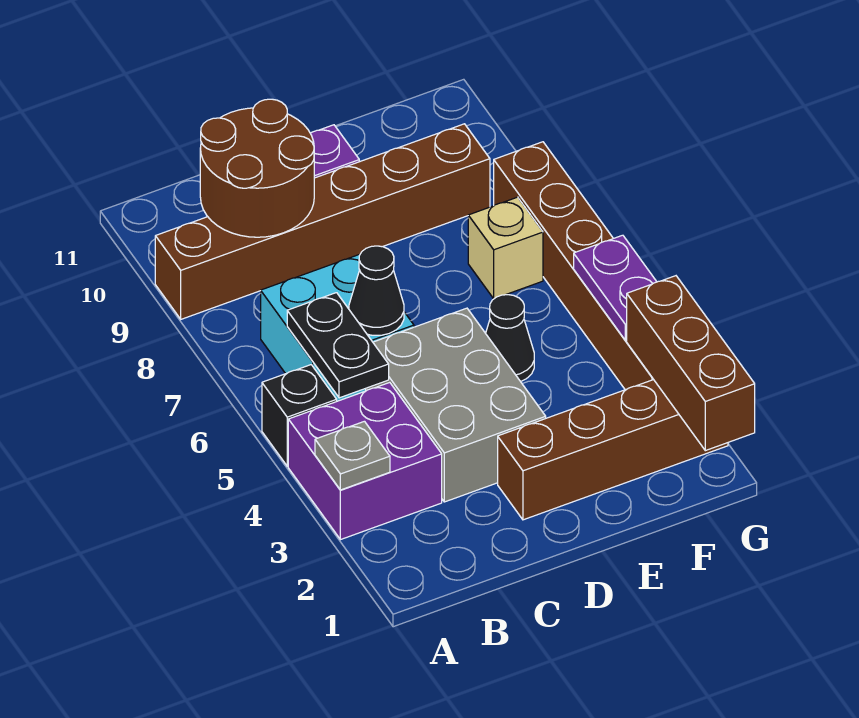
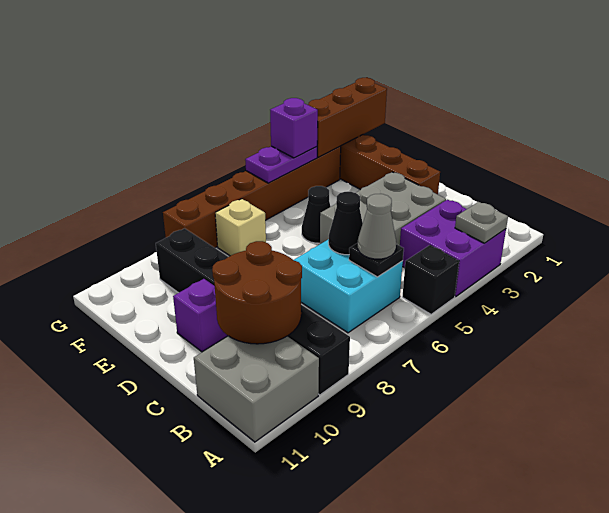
brown 1x6 brick [155,124,490,319] -> black 1x6 brick [156,228,350,395]
none -> grey 2x2 brick [194,336,319,442]
black 1x2 plate [287,293,389,398] -> black 1x1 plate [349,243,404,277]
none -> grey 1x1 cone [358,194,396,259]
none -> purple 1x1 brick [270,98,318,158]

